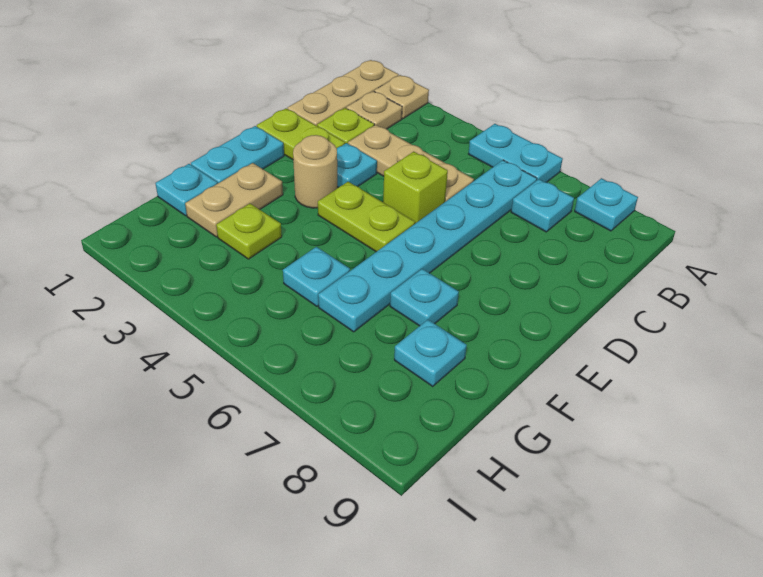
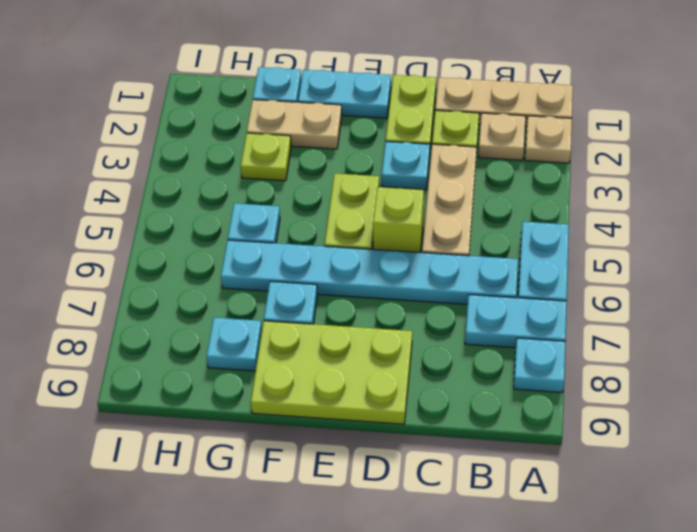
cyan 1x1 plate [511,179,574,232] -> cyan 1x2 plate [465,295,567,348]
none -> lime 2x3 plate [251,321,412,424]
tan 1x1 round brick [293,135,337,208] -> none

